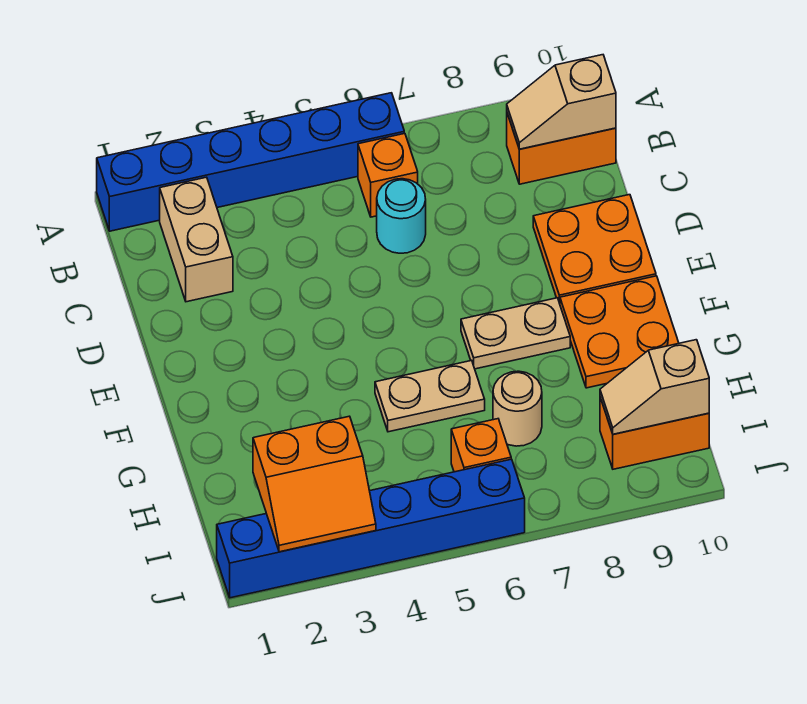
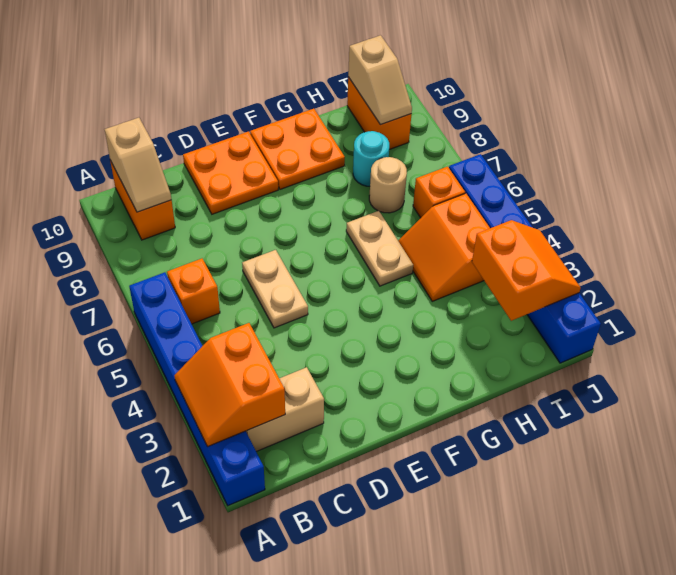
none -> orange 2x2 slope [174,323,285,447]
cyan 1x1 round brick [377,179,426,253] -> cyan 1x1 round brick moved to [353,131,389,186]
tan 1x2 plate [461,298,570,369] -> tan 1x2 plate moved to [242,250,308,328]
none -> orange 2x2 slope [398,193,490,301]

